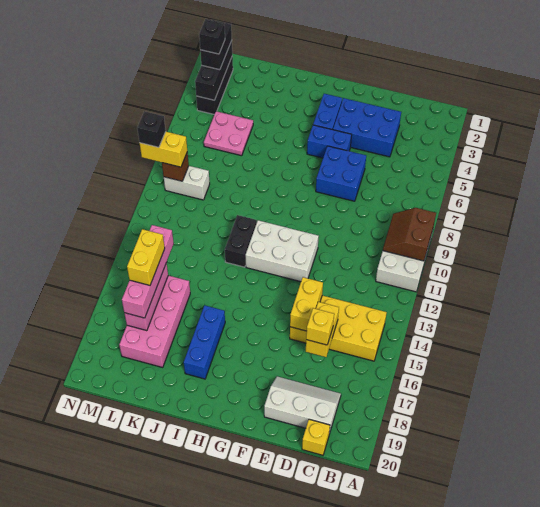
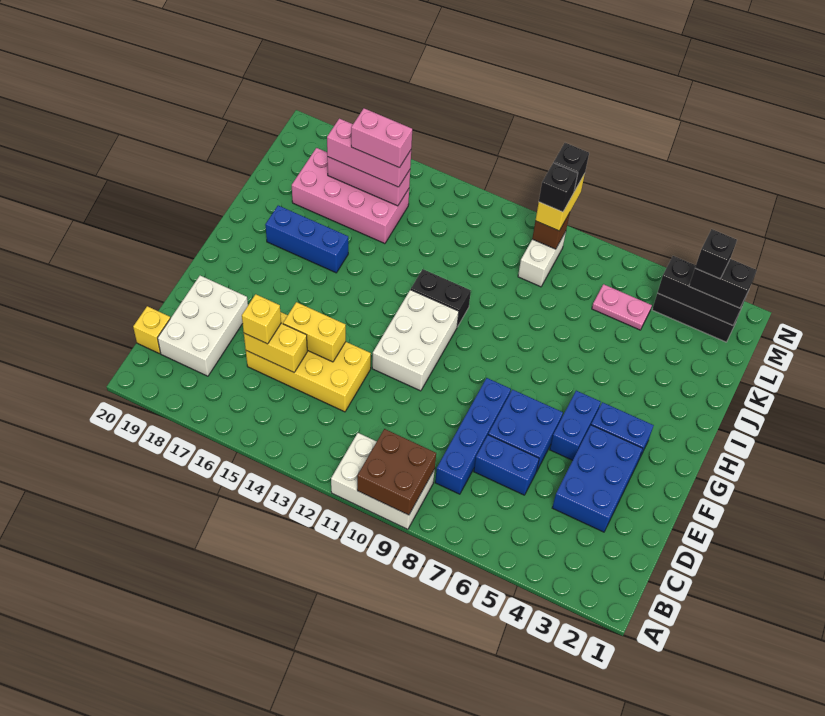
brown 2x2 slope [383,208,436,261] -> brown 2x2 brick [357,429,436,515]
yellow 2x4 brick [290,295,387,361] -> yellow 2x4 brick turned to [246,312,371,412]
none -> blue 1x4 brick [435,378,511,494]
white 2x3 slope [264,376,341,434] -> white 2x3 brick [158,276,248,376]
none -> blue 1x2 brick [474,435,539,495]
pink 2x2 plate [204,111,253,156] -> pink 1x2 plate [592,284,652,330]
pink 1x4 brick [122,225,174,318] -> pink 1x3 brick [327,118,411,187]
yellow 1x2 brick [127,229,165,285] -> pink 1x2 brick [351,108,412,168]
none -> black 1x1 brick [539,163,578,212]

